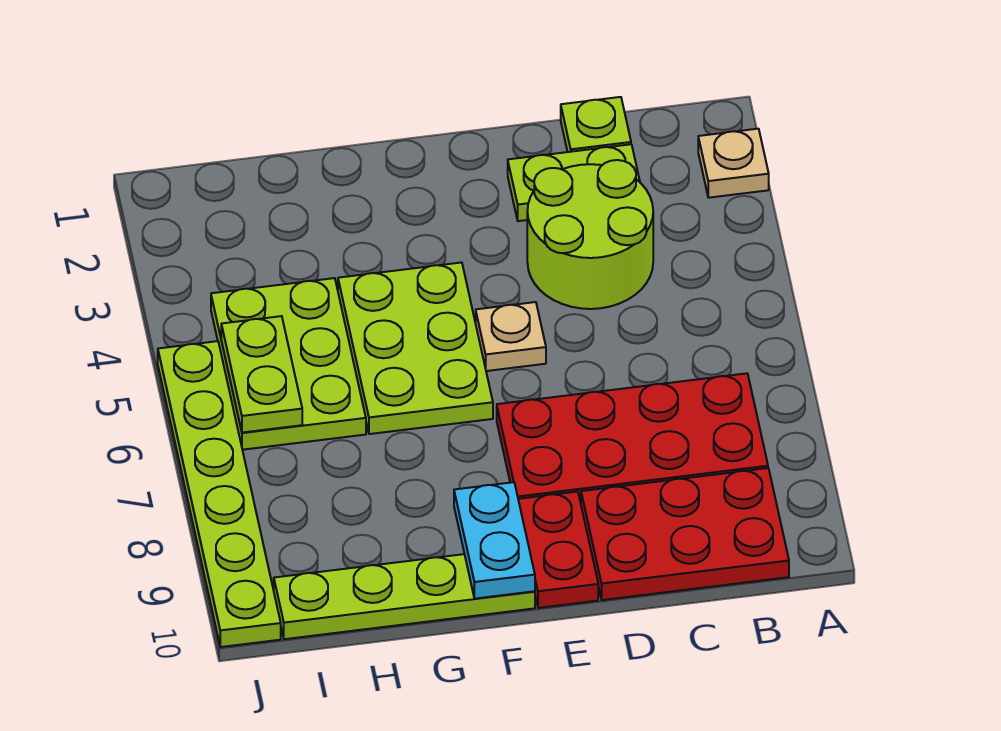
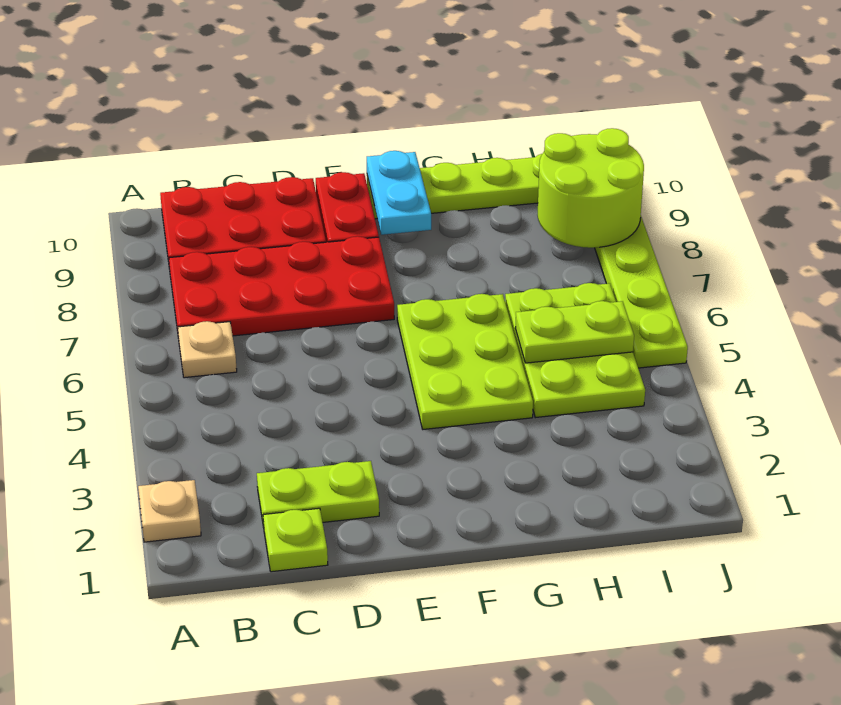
lime 2x2 round brick [527,160,653,309] -> lime 2x2 round brick moved to [538,128,644,248]
tan 1x1 plate [476,302,546,371] -> tan 1x1 plate moved to [178,321,237,378]
lime 1x2 plate [221,316,302,433] -> lime 1x2 plate turned to [515,301,634,363]

